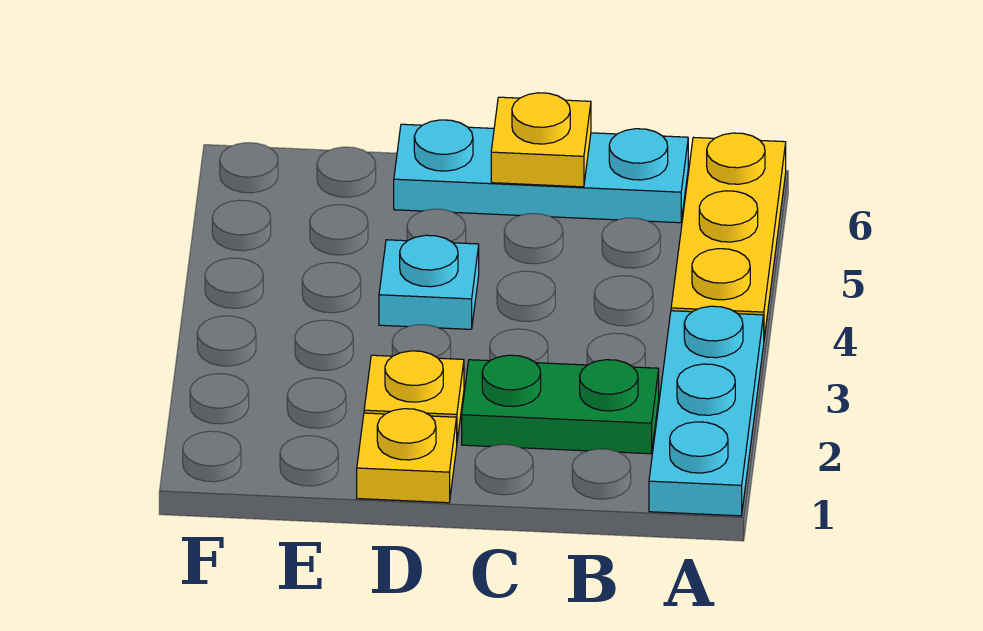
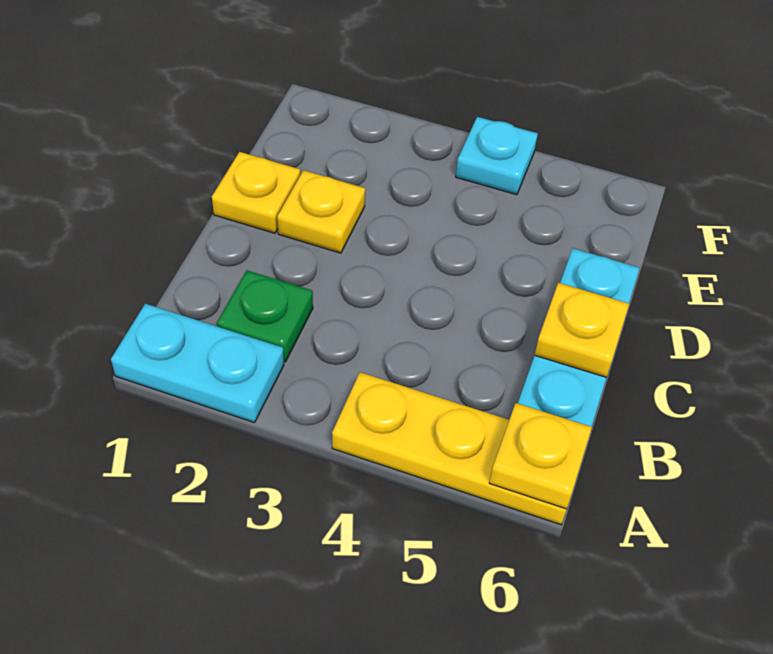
cyan 1x3 plate [649,306,764,516] -> cyan 1x2 plate [111,304,284,423]
none -> yellow 1x1 plate [489,403,592,509]
green 1x2 plate [462,355,659,454] -> green 1x1 plate [217,270,313,362]
cyan 1x1 plate [379,235,479,329] -> cyan 1x1 plate moved to [456,117,538,195]

